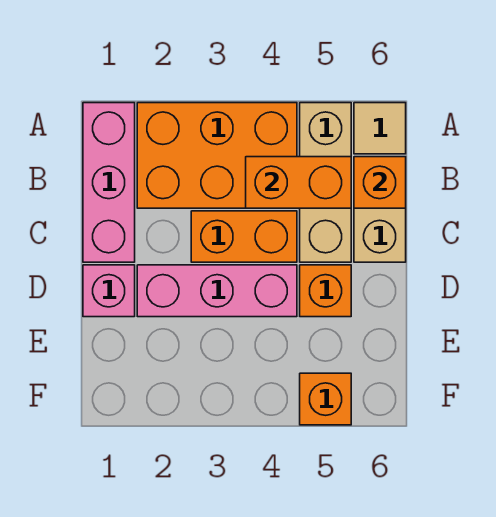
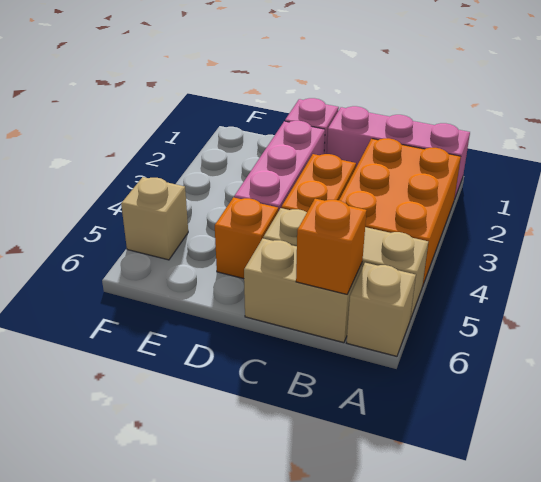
tan 1x1 tile [354,103,406,154] -> tan 1x1 brick [347,263,416,356]
orange 1x2 brick [246,157,351,208] -> none
orange 1x1 brick [300,373,351,425] -> tan 1x1 brick [121,177,188,260]

